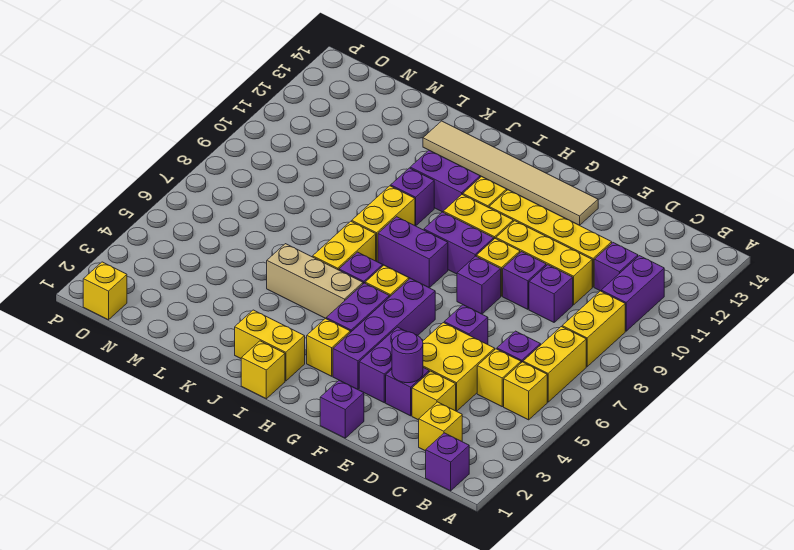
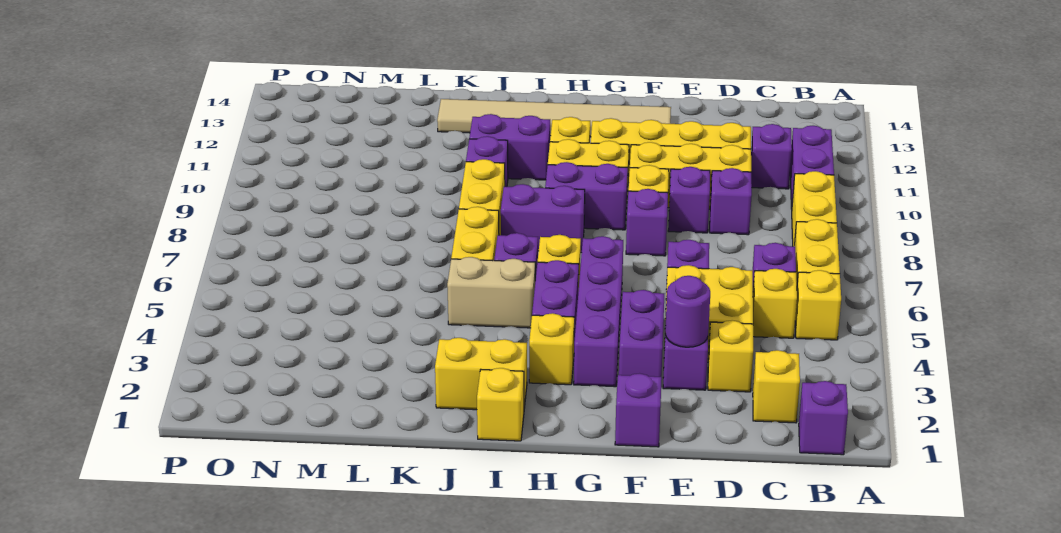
tan 1x3 brick [267,244,363,319] -> tan 1x2 brick [447,257,535,328]
yellow 1x1 brick [83,262,127,320] -> none

